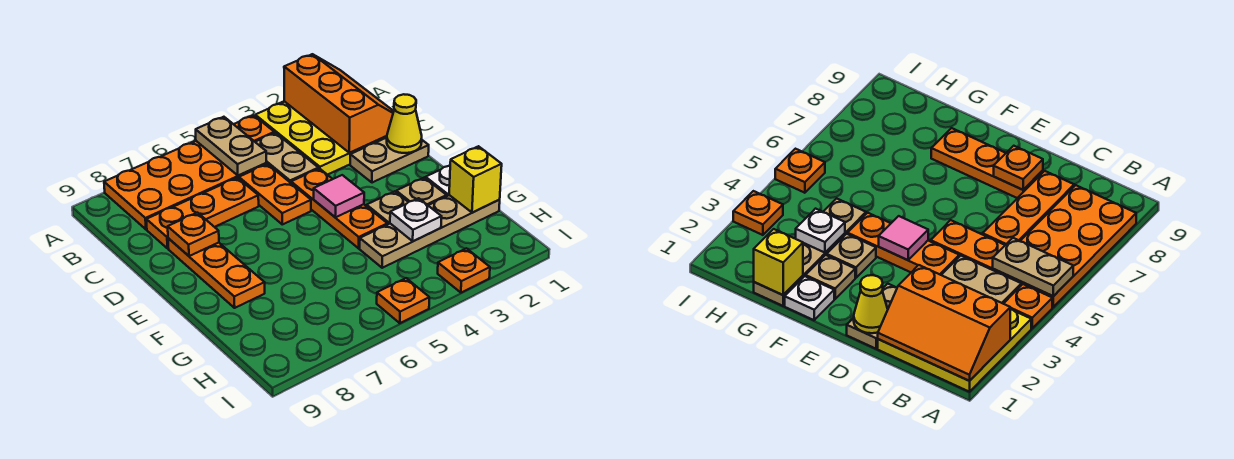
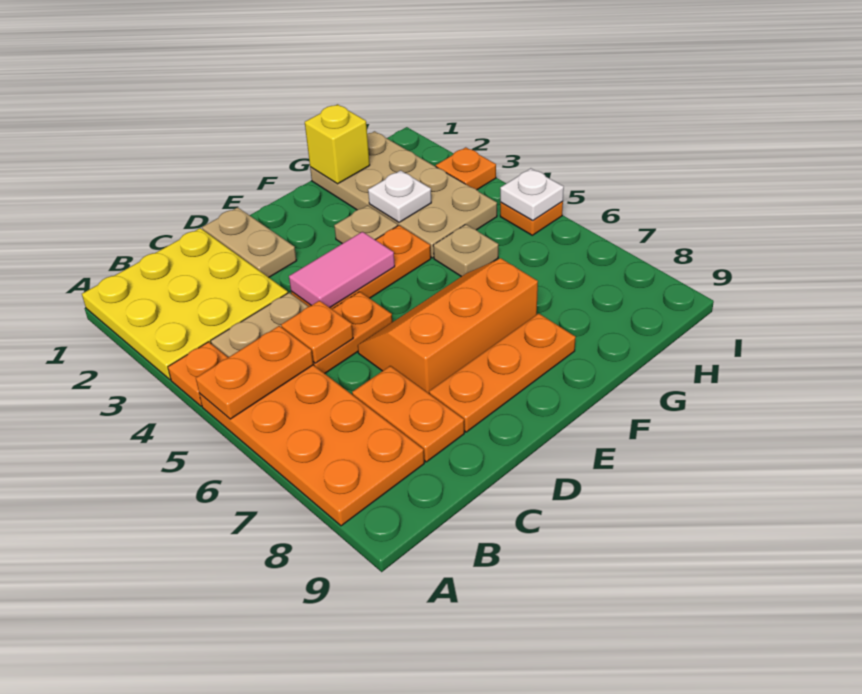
orange 2x3 slope [284,54,394,153] -> orange 2x3 slope moved to [358,258,538,393]
tan 1x2 plate [196,117,266,176] -> orange 1x2 plate [196,326,313,419]
orange 1x3 plate [146,178,259,249] -> orange 1x2 plate [352,366,464,462]
yellow 1x1 cone [387,94,422,153] -> none
orange 1x1 plate [168,213,219,256] -> orange 1x1 plate moved to [281,301,353,363]
pink 1x1 tile [314,175,364,217] -> pink 1x2 tile [289,232,395,308]
white 1x1 plate [426,165,450,196] -> white 1x1 plate moved to [500,168,564,220]
tan 1x1 plate [396,178,447,205] -> tan 1x1 plate moved to [433,224,498,277]
tan 1x4 plate [360,195,500,268] -> tan 2x4 plate [310,131,497,258]

